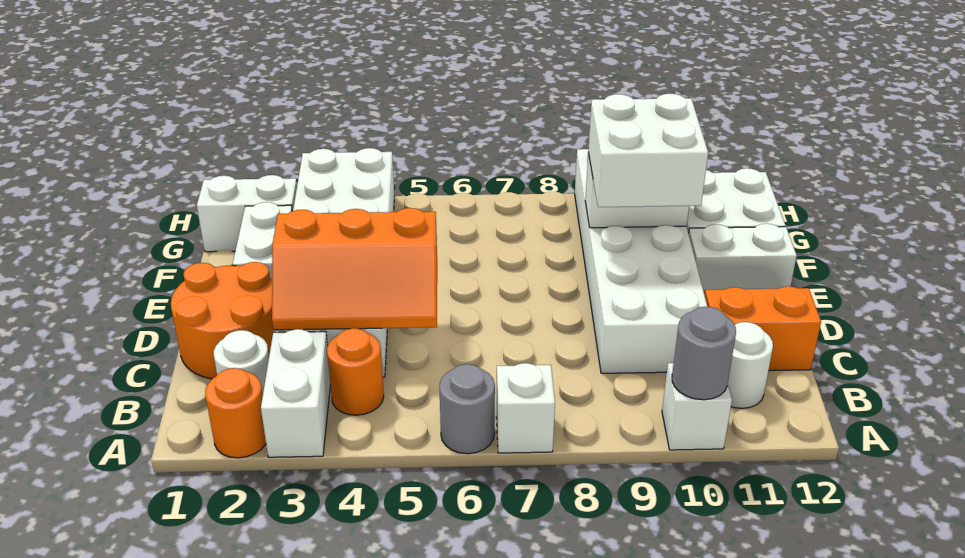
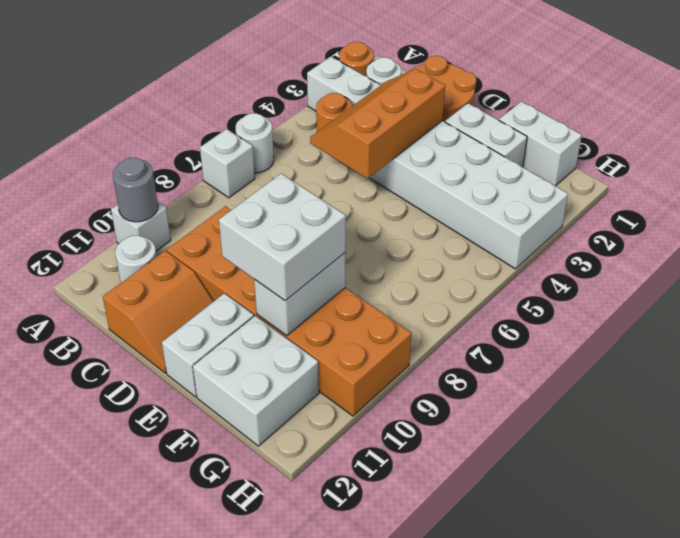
grey 1x1 round brick [439,364,495,454] -> white 1x1 round brick [236,113,274,173]
white 2x6 brick [575,149,707,373] -> orange 2x6 brick [167,206,411,416]
white 1x2 brick [197,175,297,252] -> white 1x2 brick turned to [499,101,582,186]

